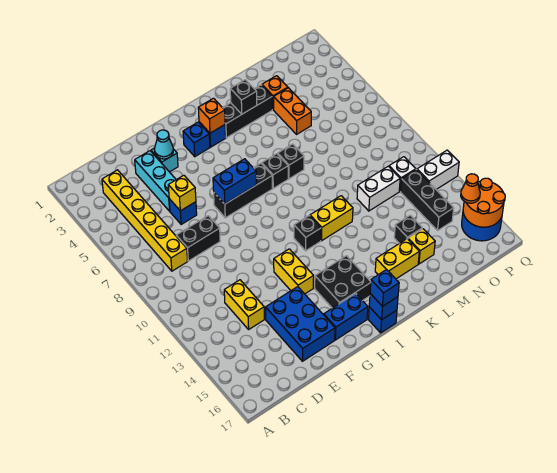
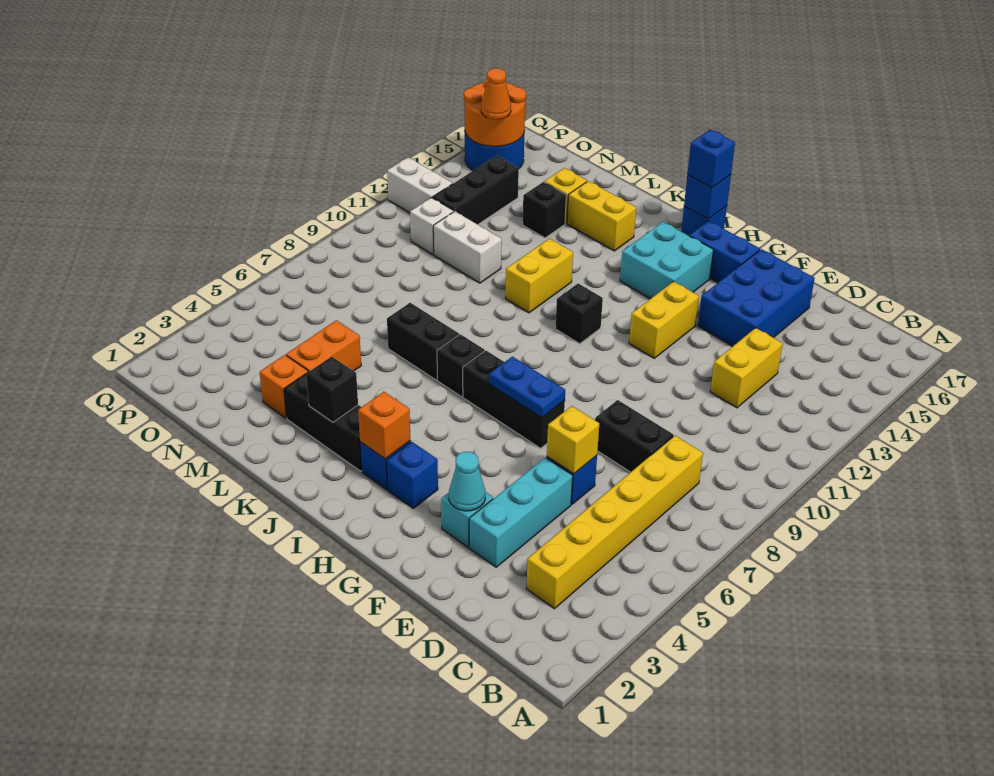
blue 1x2 brick [213,159,256,204] -> blue 1x2 plate [489,357,565,418]
black 2x2 brick [315,256,371,308] -> cyan 2x2 brick [620,222,713,299]
yellow 1x2 brick [310,196,353,241] -> yellow 1x2 brick turned to [506,238,573,313]
black 1x1 brick [278,144,304,179] -> black 1x2 brick [387,303,459,380]

